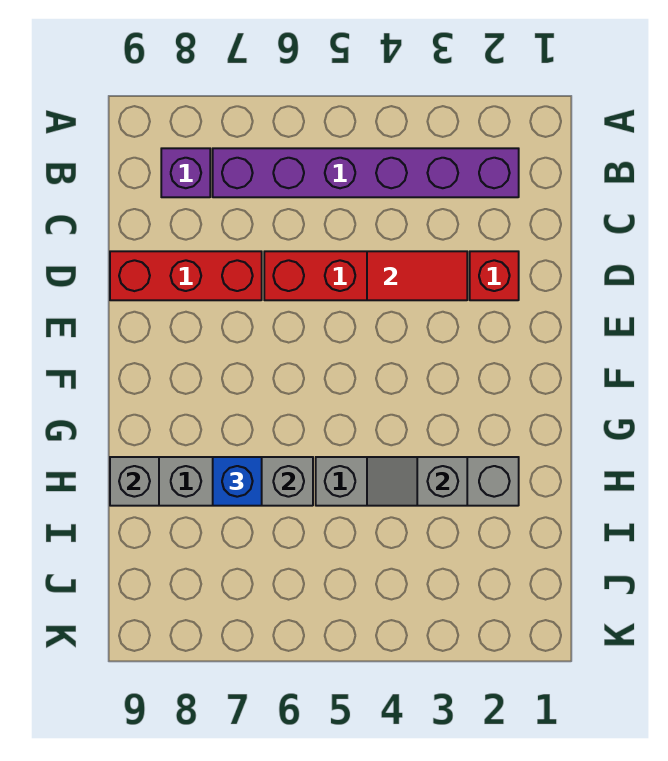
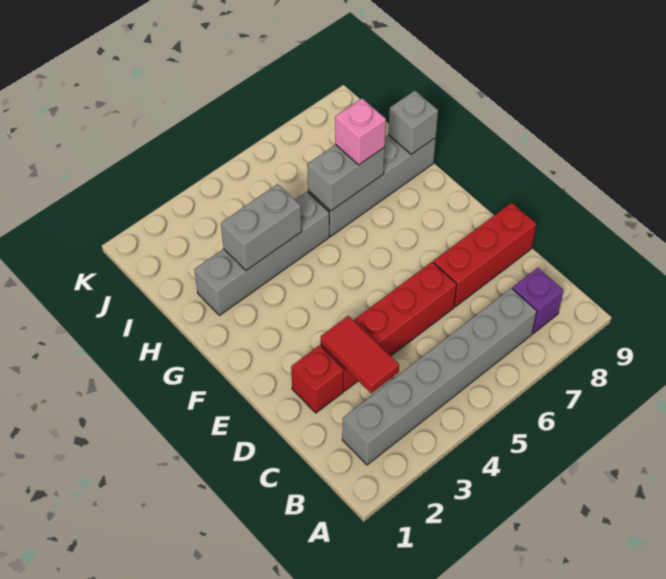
purple 1x6 brick [213,148,519,197] -> grey 1x6 brick [342,288,537,465]
red 1x2 tile [367,251,467,300] -> red 1x2 tile turned to [321,316,399,393]
grey 1x2 slope [367,457,467,506] -> grey 1x2 brick [221,184,302,270]
blue 1x1 brick [213,457,262,506] -> pink 1x1 brick [335,98,386,165]

